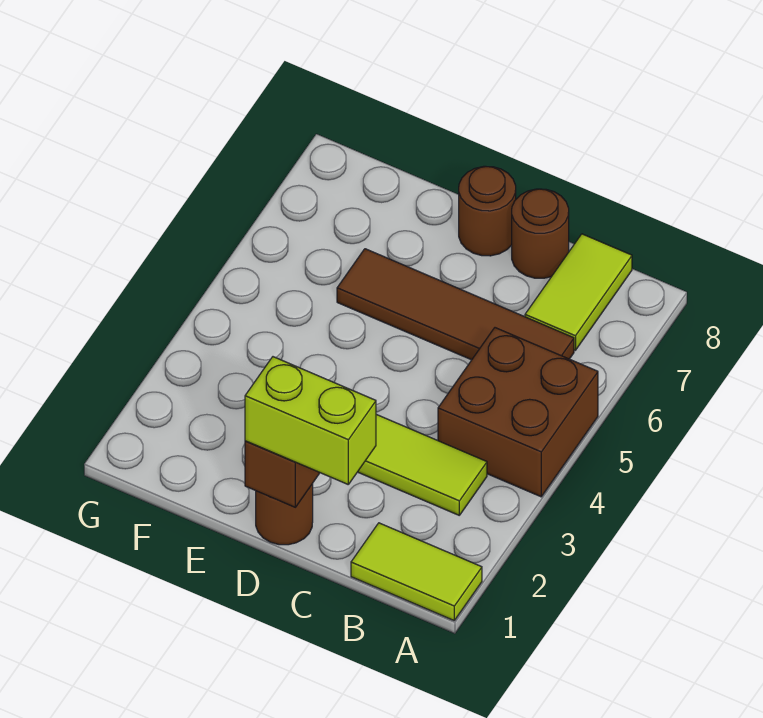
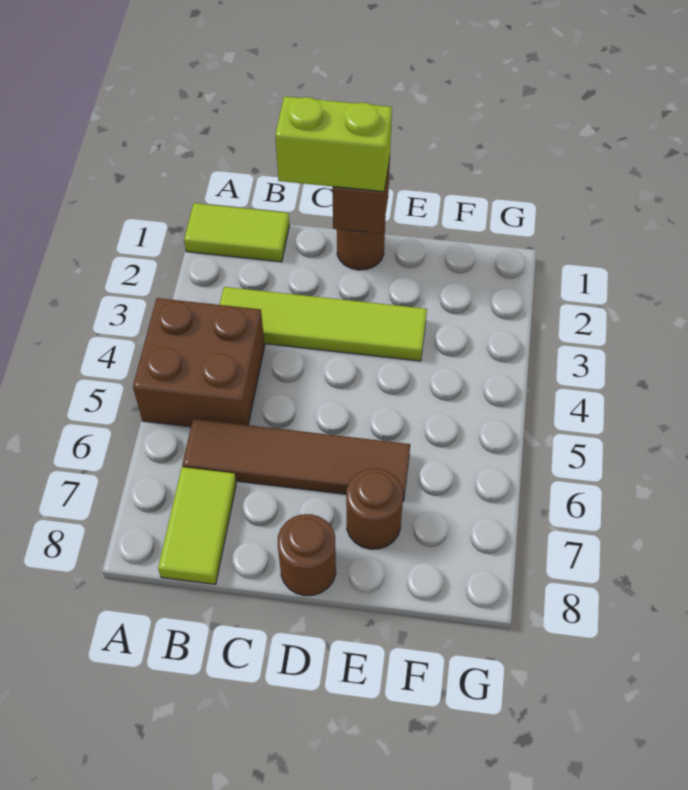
brown 1x1 round brick [512,189,569,278] -> brown 1x1 round brick moved to [346,468,403,549]

